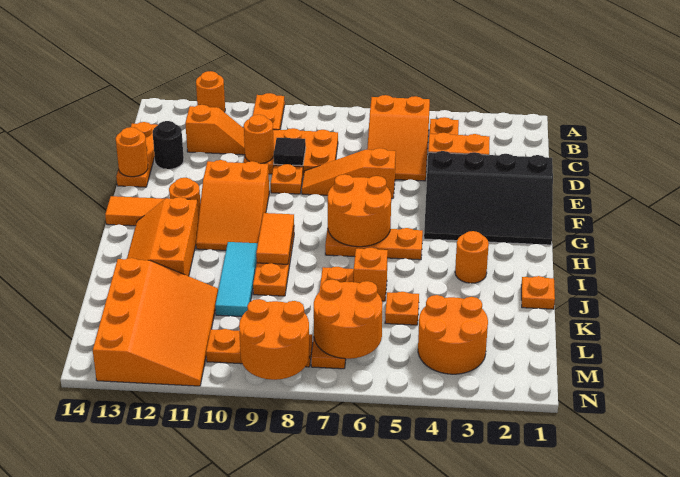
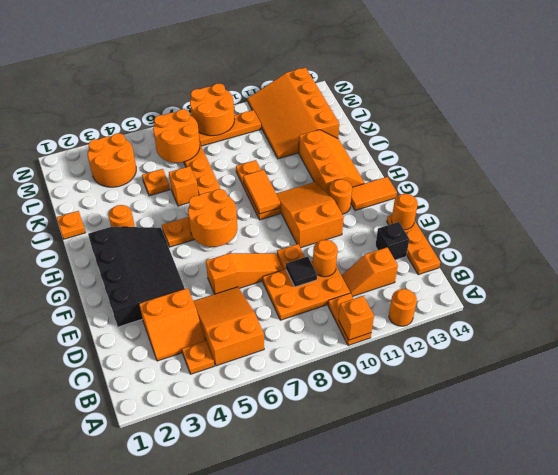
none -> orange 1x1 brick [339,296,374,340]
black 1x1 round brick [153,121,184,169] -> black 1x1 brick [375,222,409,260]
black 3x4 slope [424,151,553,245] -> black 3x4 slope turned to [88,227,185,327]
cyan 1x3 tile [215,242,258,317] -> none

